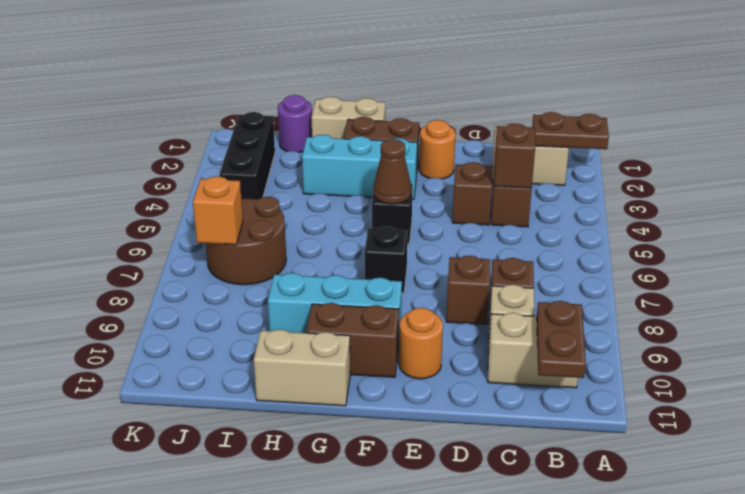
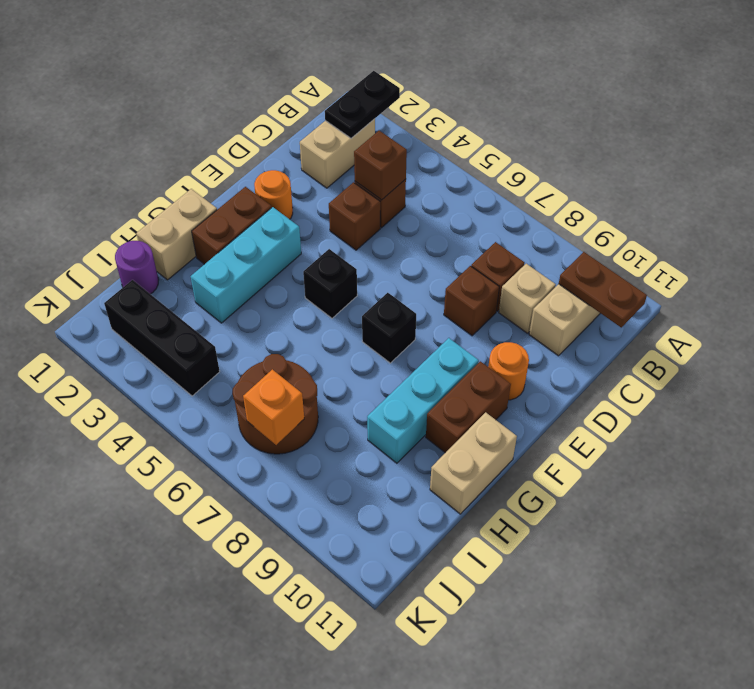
brown 1x2 plate [532,112,609,149] -> black 1x2 plate [325,71,400,138]
brown 1x1 cone [373,139,412,204] -> none

